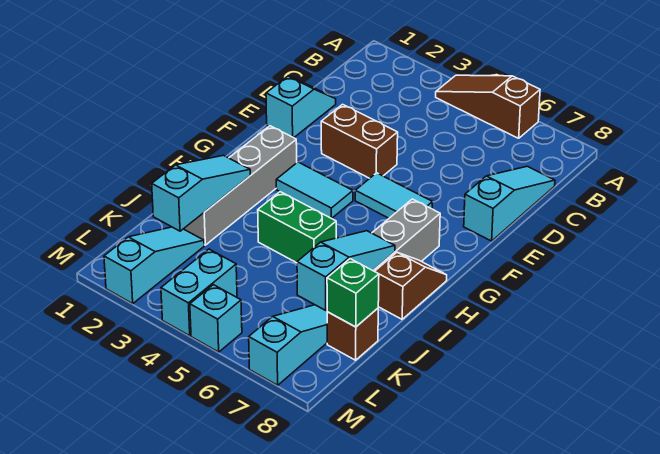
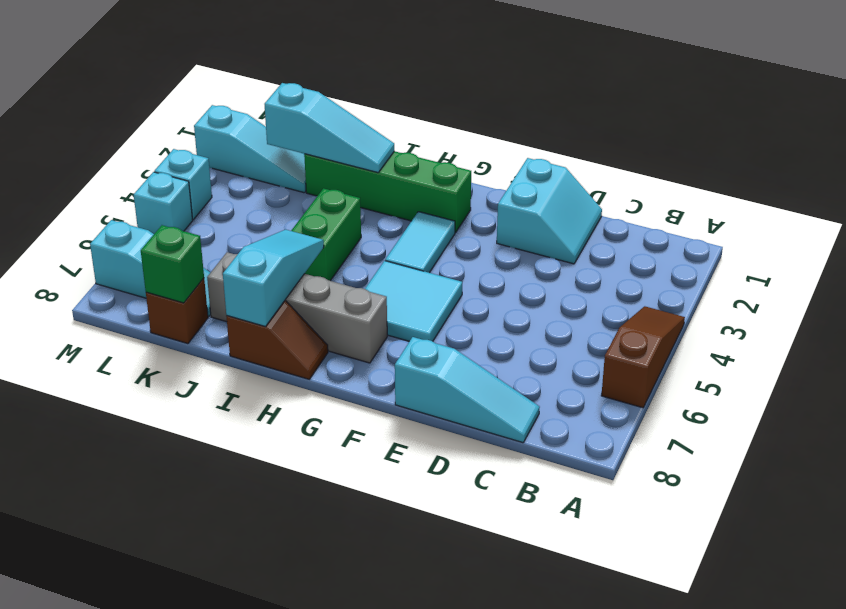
cyan 1x2 slope [266,76,336,138] -> cyan 2x2 slope [497,158,602,264]
brown 1x2 brick [321,104,398,178] -> none
cyan 1x2 tile [355,173,433,218] -> cyan 2x2 tile [365,261,462,341]
grey 1x4 brick [184,126,297,245] -> green 1x4 brick [304,151,471,233]
cyan 1x3 slope [297,231,395,310] -> cyan 1x3 slope turned to [223,230,324,327]
cyan 1x2 brick [161,249,237,336] -> cyan 1x1 brick [154,149,212,220]

